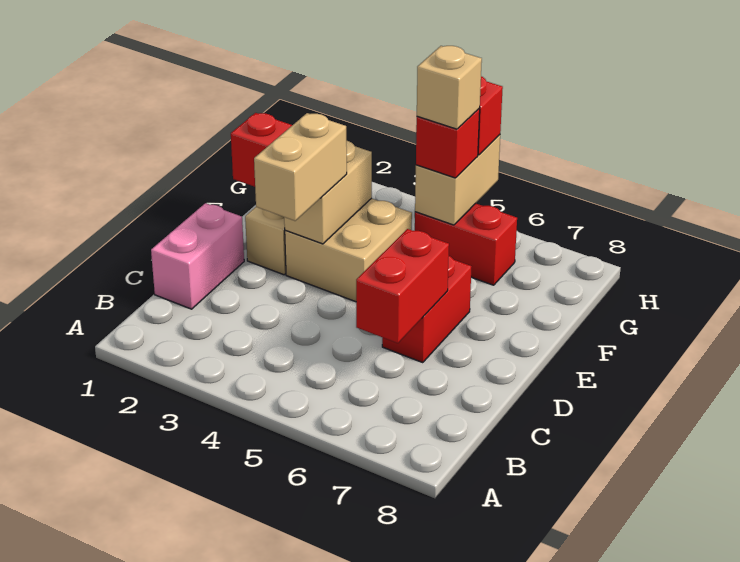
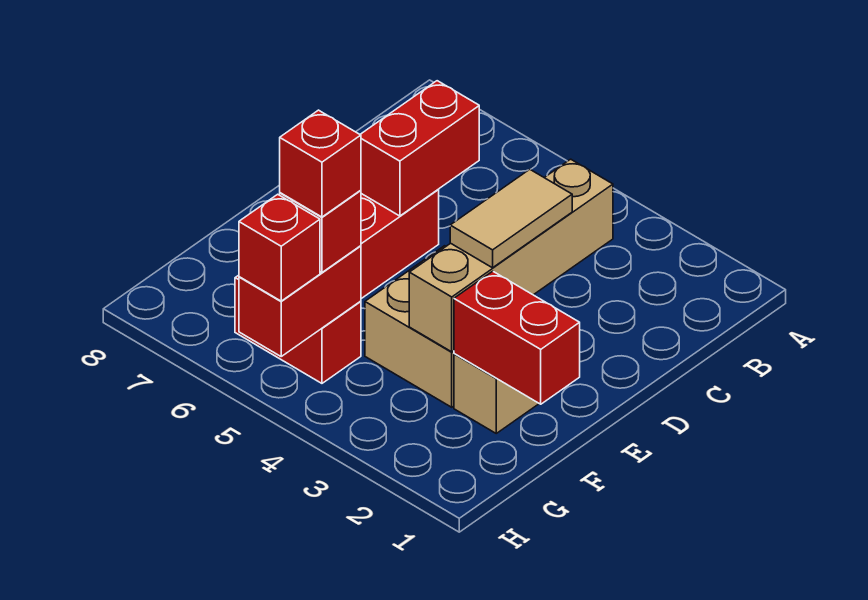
pink 1x2 brick [151,203,244,309] -> none
tan 1x2 brick [254,113,347,221] -> tan 1x2 tile [450,169,572,268]
tan 1x2 brick [284,141,372,244] -> tan 1x4 brick [409,159,613,352]
tan 1x2 brick [415,135,500,225] -> red 1x2 brick [239,246,361,356]
tan 1x1 brick [417,46,482,129] -> red 1x1 brick [280,110,361,217]

